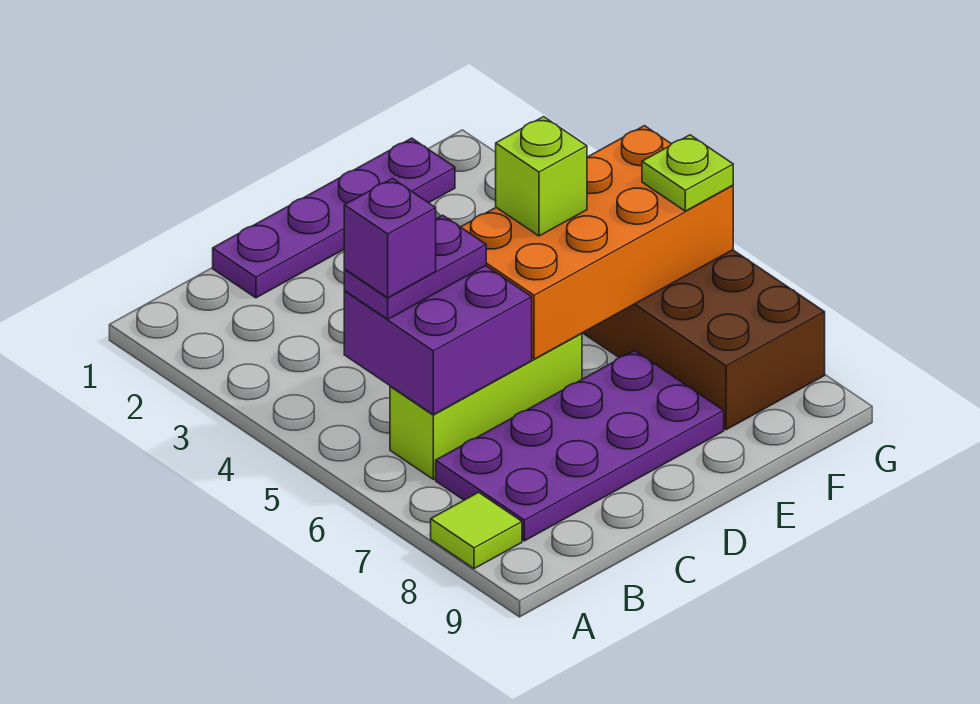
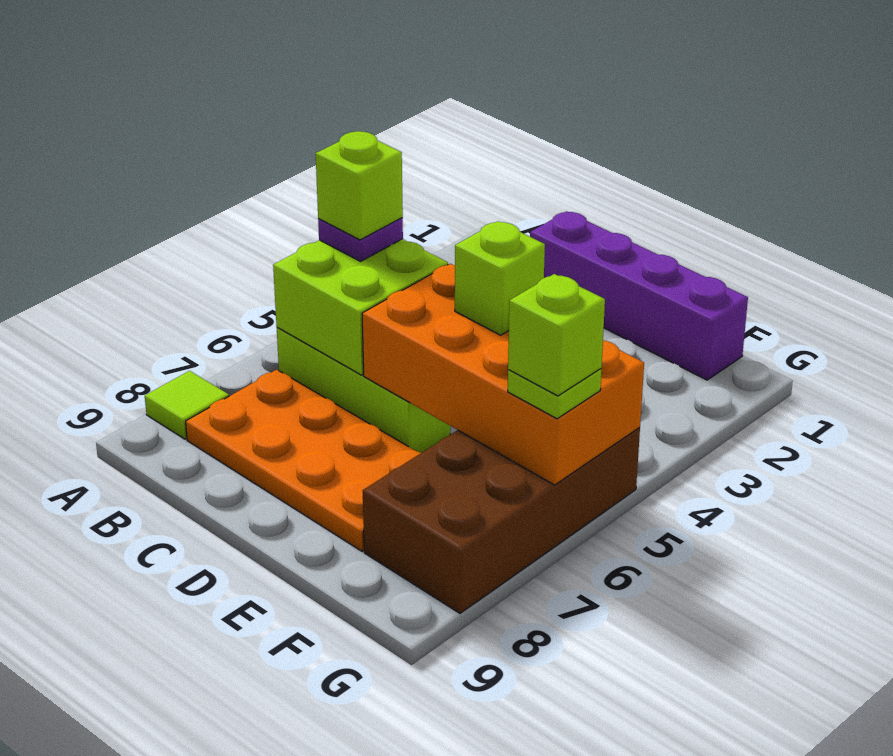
purple 2x2 brick [344,266,532,415] -> lime 2x2 brick [273,239,448,375]
purple 1x2 plate [344,215,486,319] -> purple 1x1 plate [318,218,403,261]
purple 1x1 brick [344,178,436,298] -> lime 1x1 brick [316,131,403,240]
purple 2x4 plate [436,350,724,541] -> orange 2x4 plate [186,370,421,551]
purple 1x4 plate [213,138,455,298] -> purple 1x4 brick [530,211,748,380]
none -> lime 1x1 brick [508,274,605,396]

